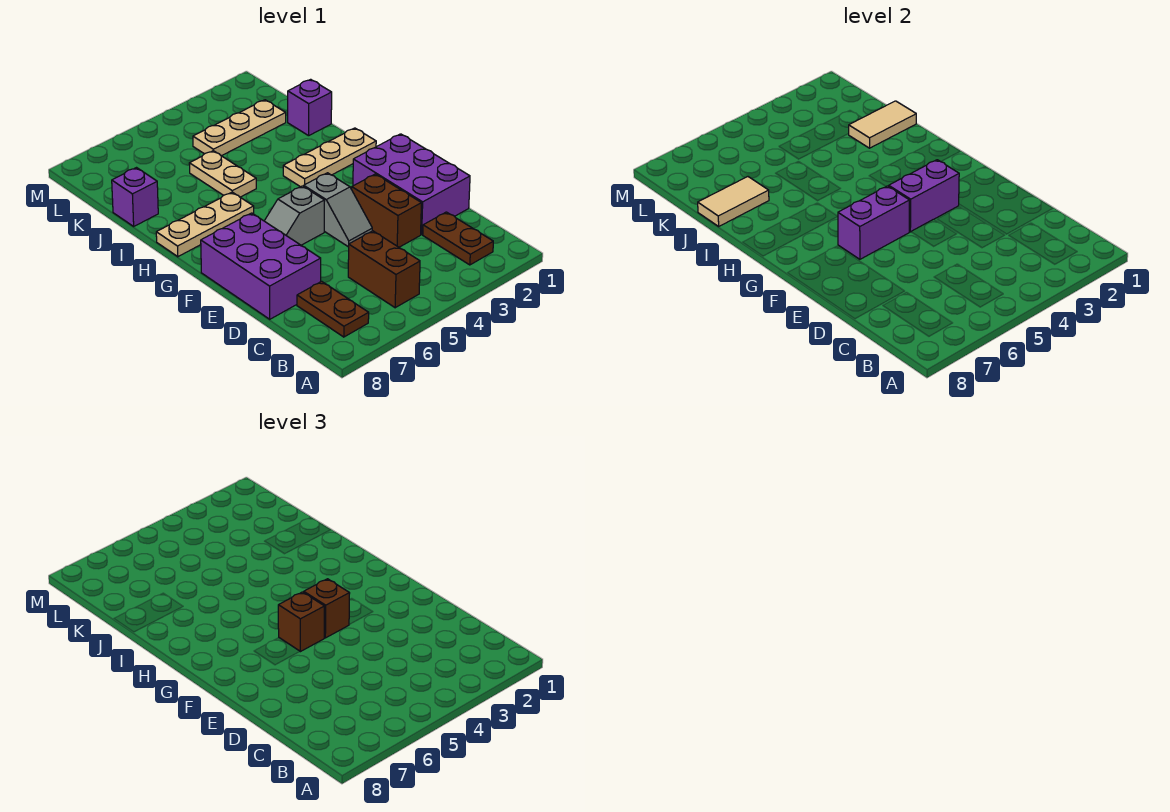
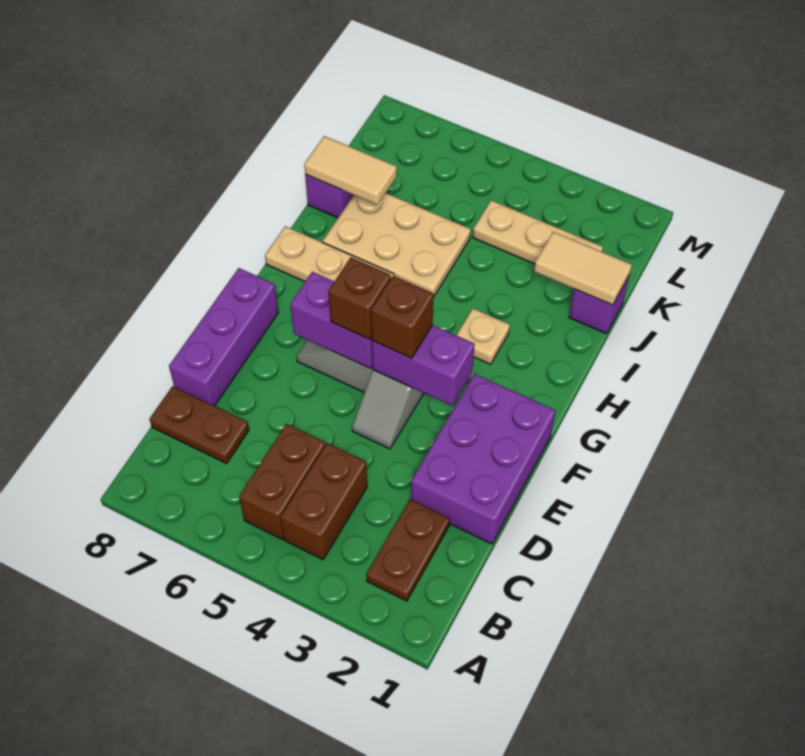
brown 1x2 plate [297,281,369,337] -> brown 1x2 plate turned to [150,386,249,463]
brown 1x2 brick [352,174,421,247] -> brown 1x2 brick moved to [281,443,367,559]
purple 2x3 brick [201,213,321,319] -> purple 1x3 brick [169,268,278,406]
tan 1x3 plate [283,128,376,187] -> tan 1x1 plate [456,308,510,364]
tan 1x2 plate [189,151,256,197] -> tan 2x3 plate [323,193,471,296]

